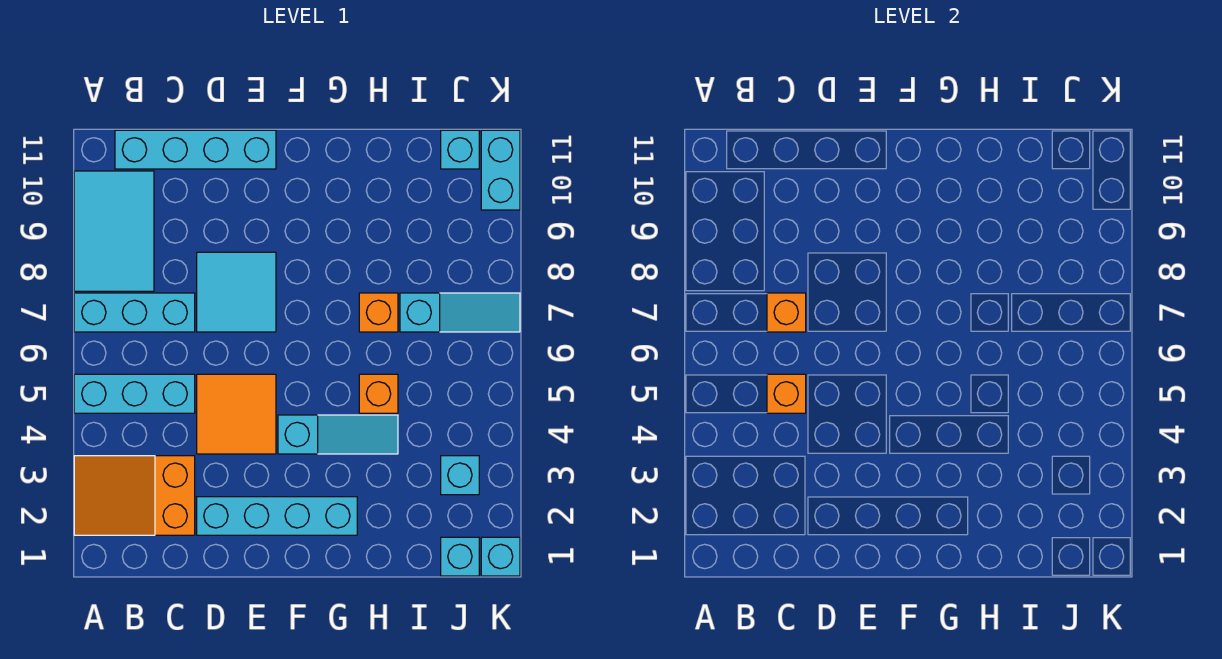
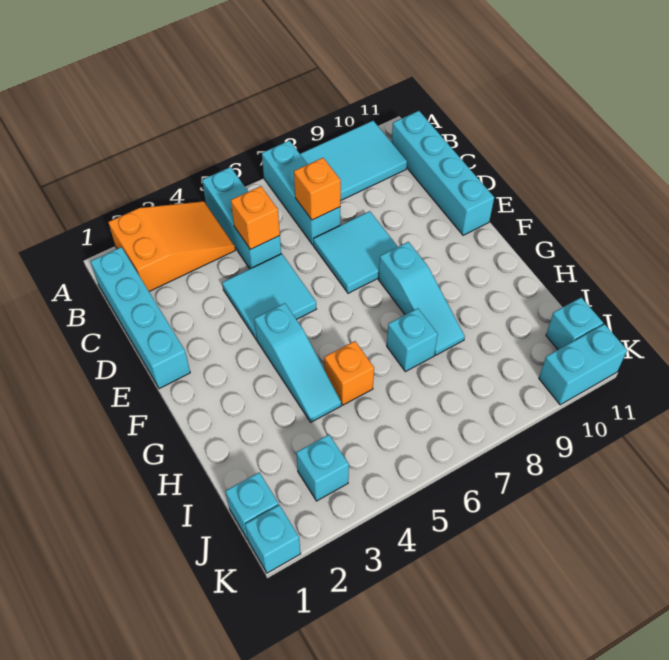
orange 2x3 slope [74,456,195,535] -> orange 2x3 slope turned to [108,201,235,291]
cyan 1x4 brick [197,497,357,535] -> cyan 1x4 brick moved to [91,247,190,389]
orange 2x2 tile [197,374,276,454] -> cyan 2x2 tile [222,254,316,340]
orange 1x1 brick [359,293,398,332] -> cyan 1x1 brick [387,308,438,372]
cyan 1x3 slope [400,293,520,332] -> cyan 1x3 slope moved to [378,242,465,355]

